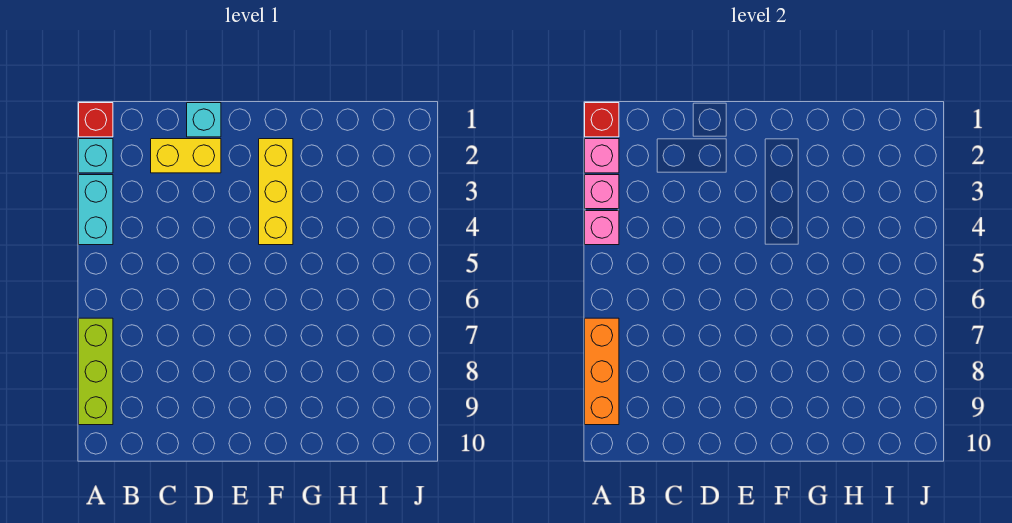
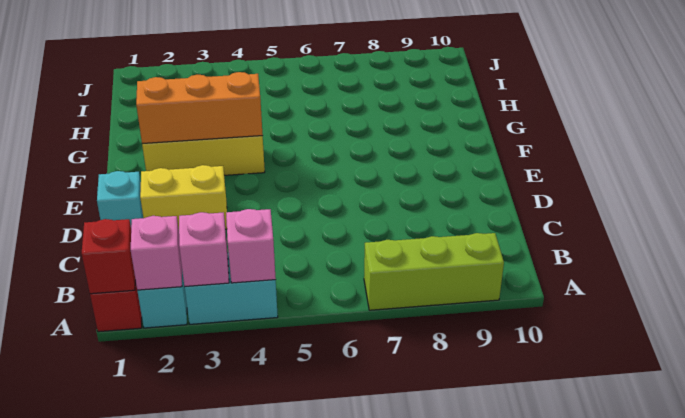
orange 1x3 brick [585,318,619,425] -> orange 1x3 brick moved to [136,72,263,144]
yellow 1x2 brick [151,139,221,173] -> yellow 1x2 brick turned to [140,165,227,229]

